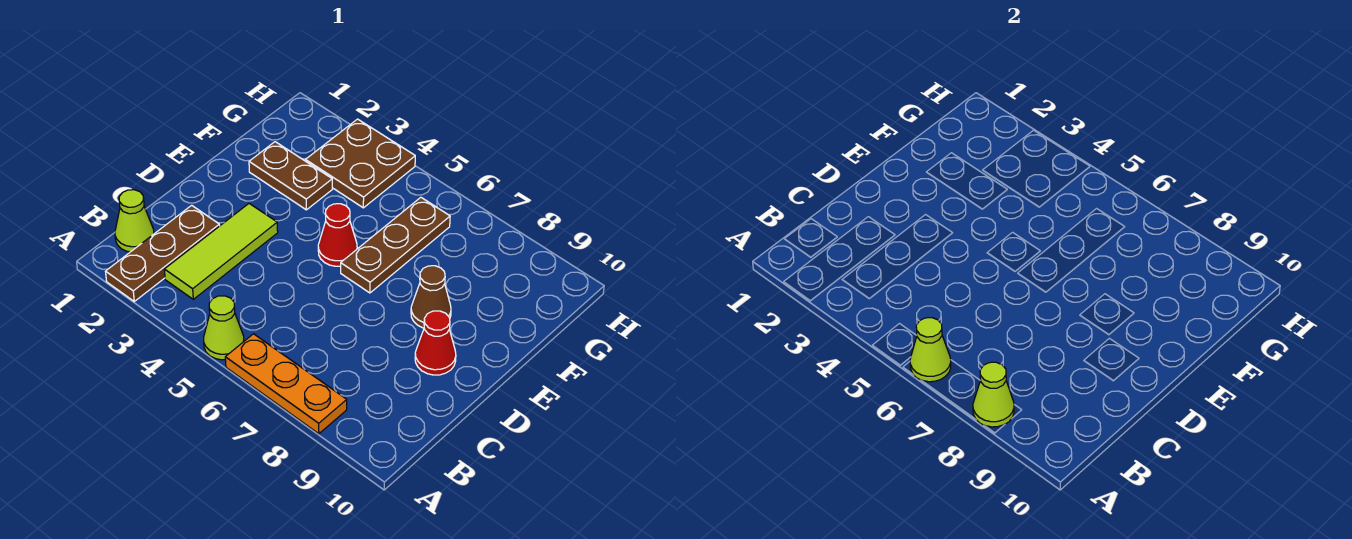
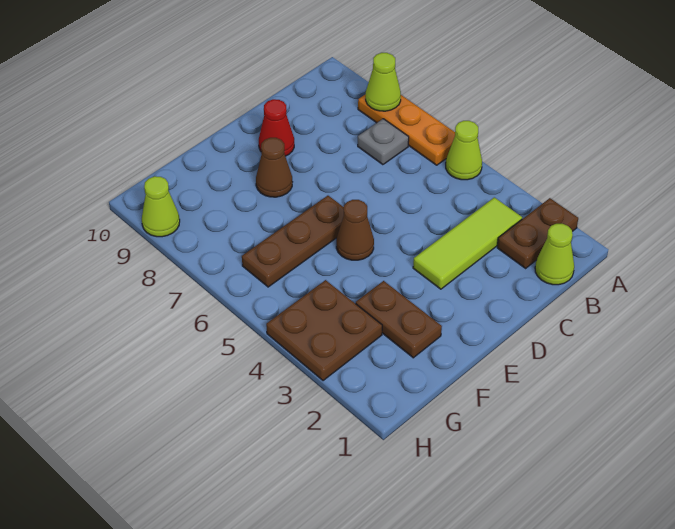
brown 1x3 plate [105,205,220,301] -> brown 1x2 plate [497,198,578,268]
lime 1x1 cone [910,318,951,382] -> lime 1x1 cone moved to [142,176,180,237]
none -> grey 1x1 plate [358,119,409,165]
red 1x1 cone [318,204,357,266] -> brown 1x1 cone [336,200,374,260]

